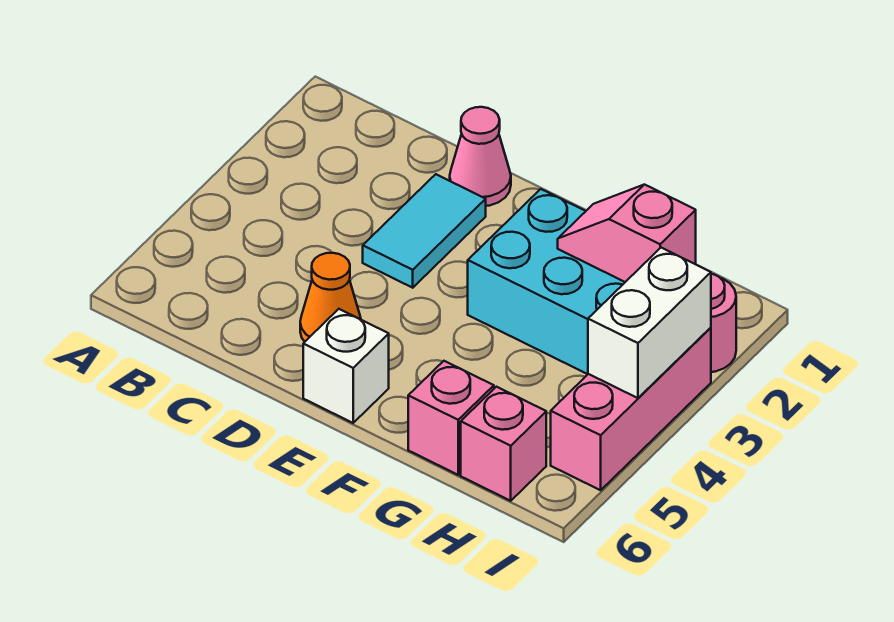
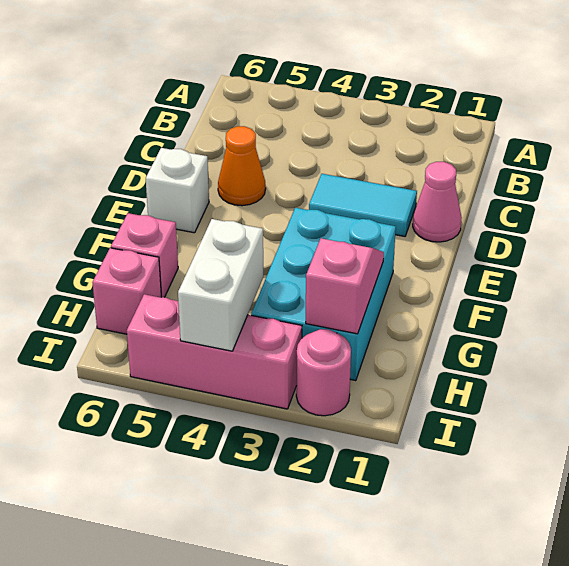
white 1x2 brick [588,248,711,398] -> white 1x2 brick turned to [178,219,263,351]

